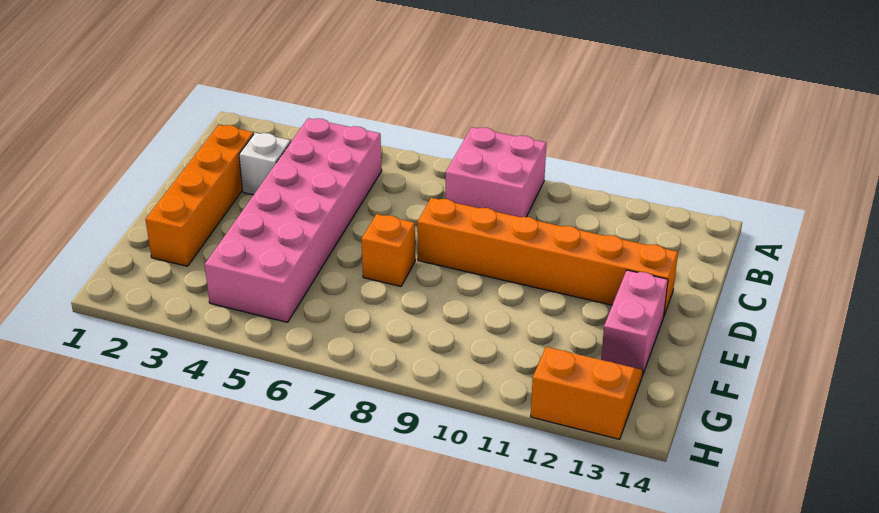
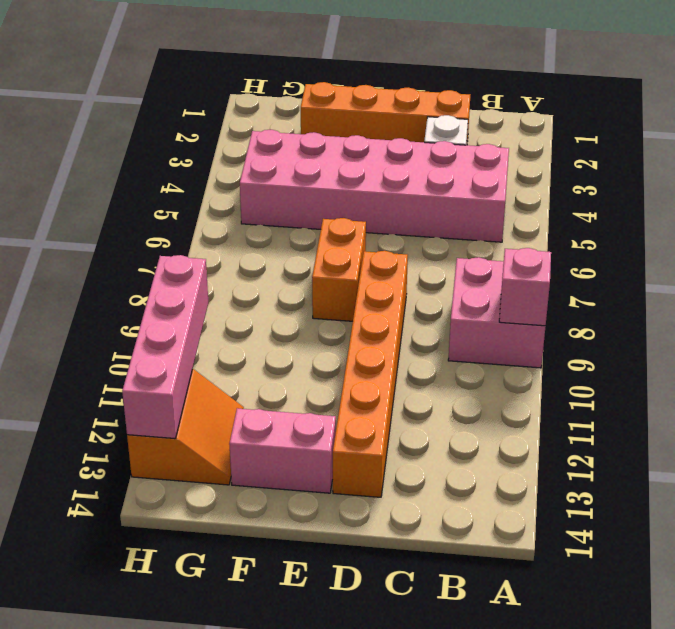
none -> pink 1x1 brick [499,248,551,326]
orange 1x1 brick [361,214,415,286] -> orange 1x2 brick [312,218,366,321]
none -> pink 1x4 brick [122,255,208,439]

